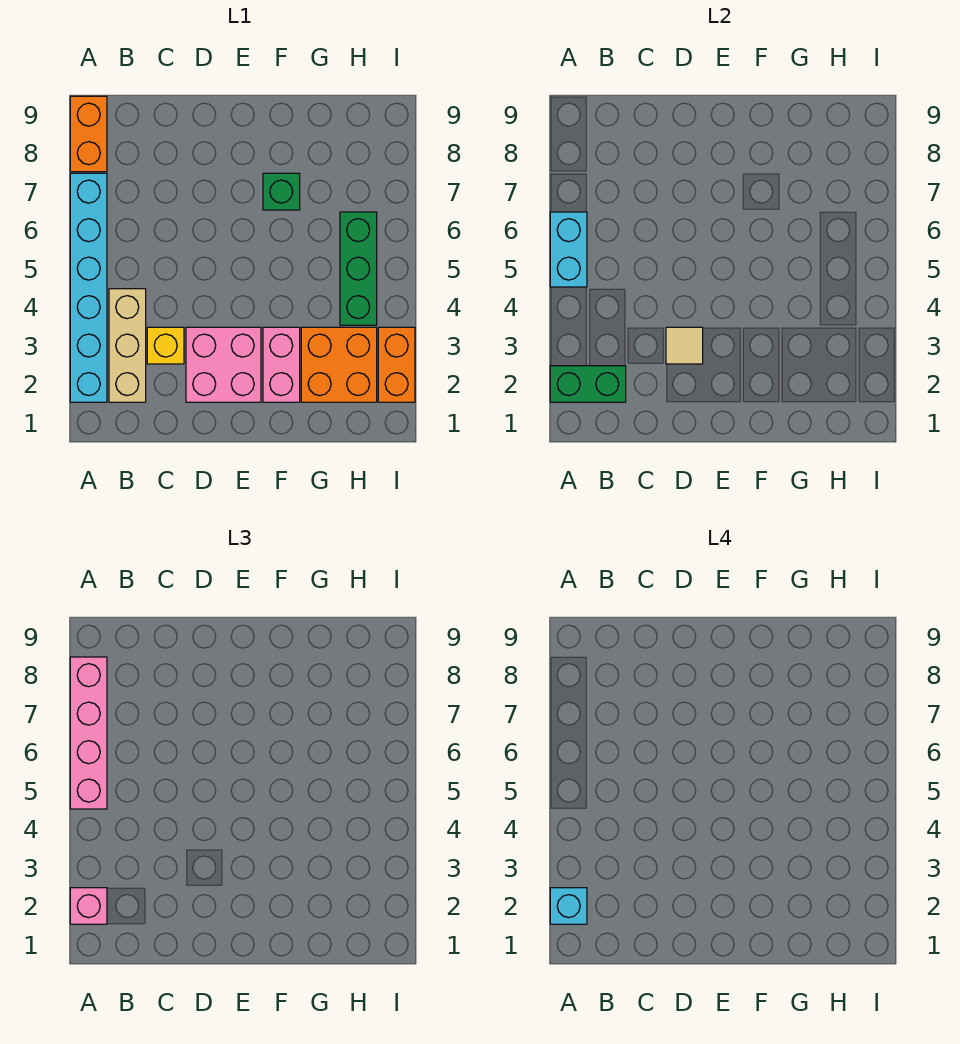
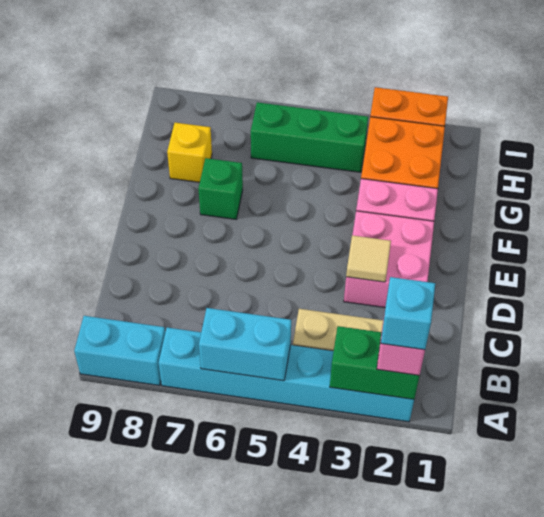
green 1x2 brick [550,366,626,402] -> green 1x2 brick turned to [330,326,419,399]
pink 1x4 brick [70,657,107,809] -> none
orange 1x2 brick [70,96,107,172] -> cyan 1x2 brick [74,316,165,386]
yellow 1x1 brick [147,327,184,364] -> yellow 1x1 brick moved to [167,123,212,182]

